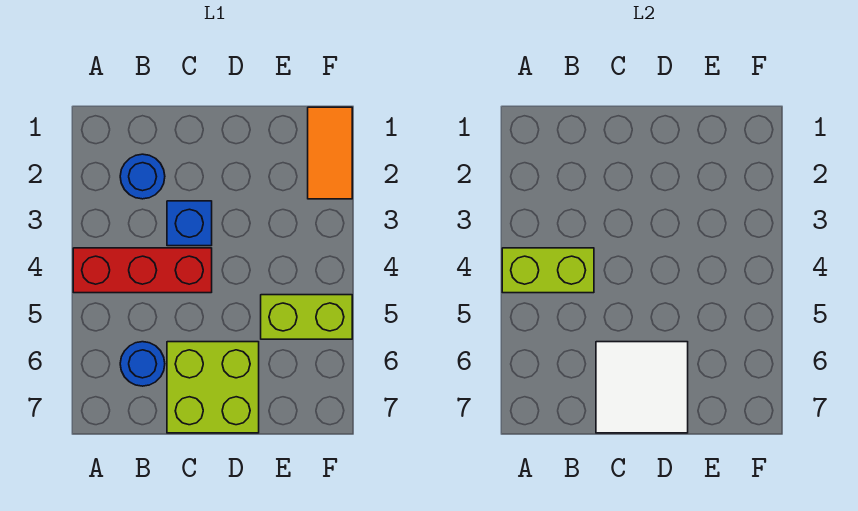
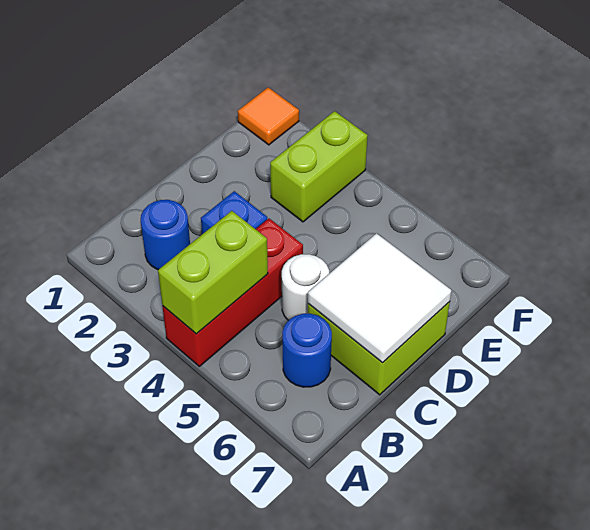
none -> white 1x1 round brick [282,254,329,321]
lime 1x2 brick [261,295,352,339] -> lime 1x2 brick moved to [270,111,368,222]
orange 1x2 tile [308,107,352,199] -> orange 1x1 tile [238,87,299,145]

